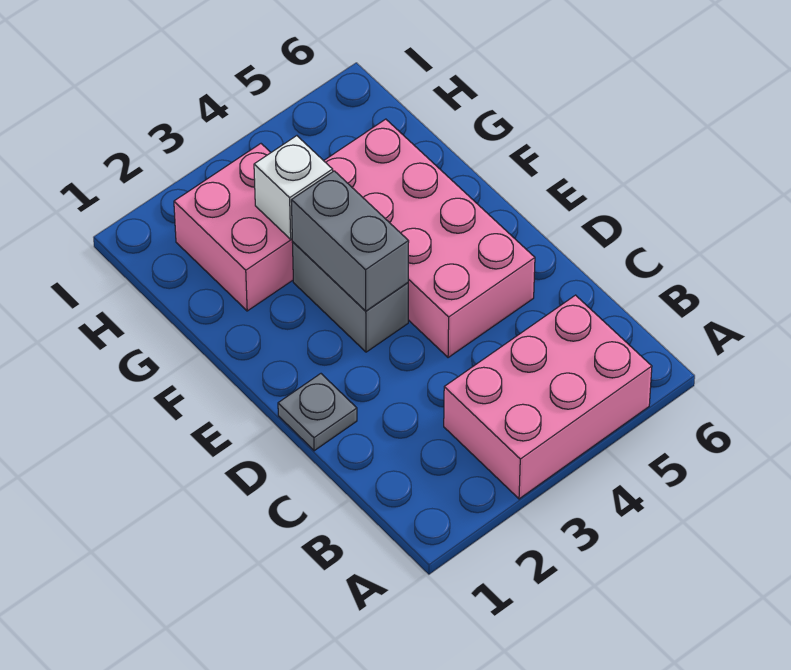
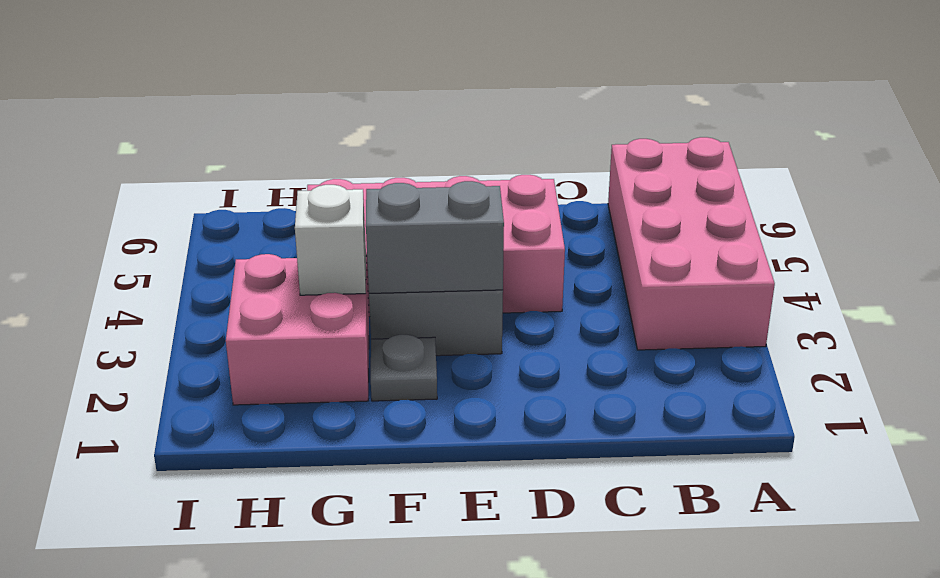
pink 2x3 brick [444,295,652,499] -> pink 2x4 brick [608,137,775,350]
grey 1x1 plate [278,374,357,451] -> grey 1x1 plate moved to [371,335,437,401]

